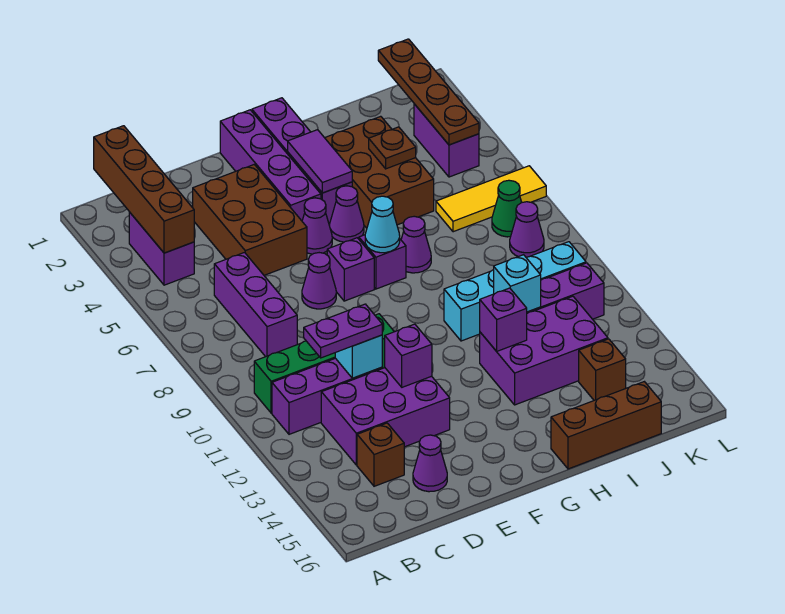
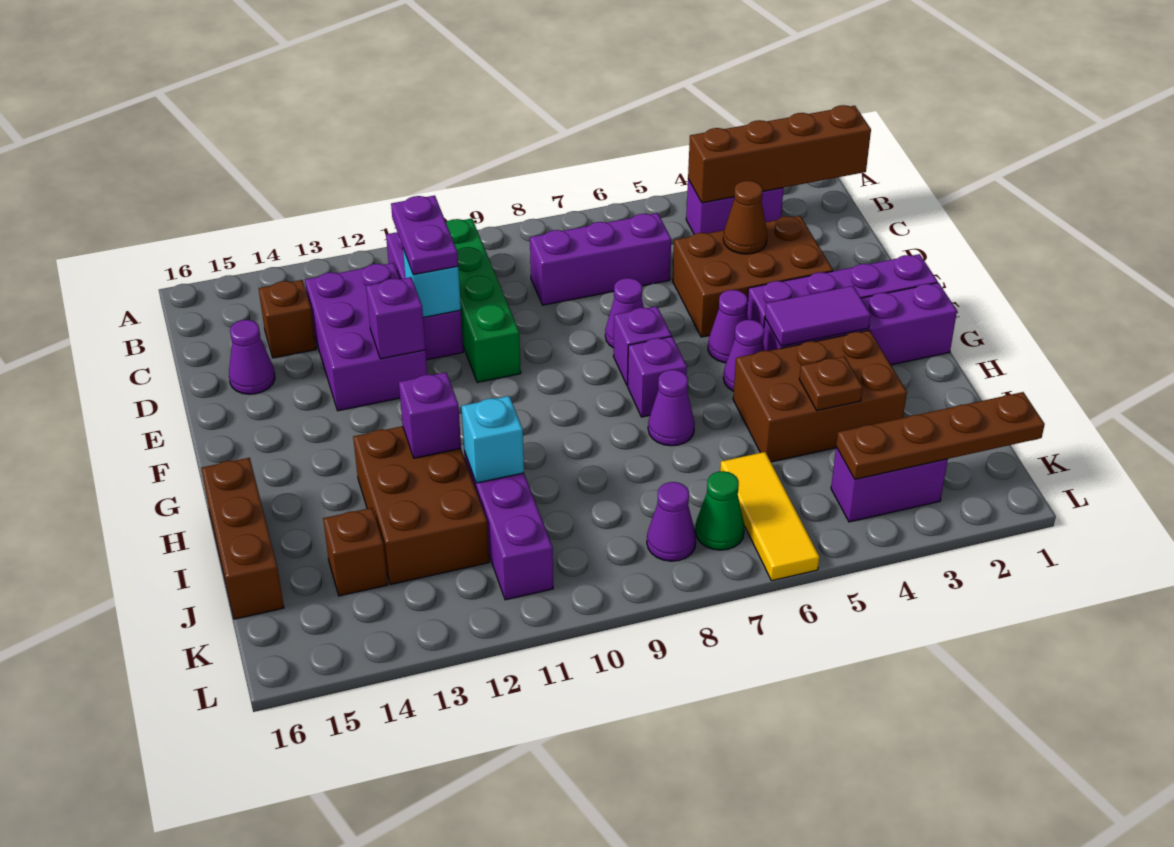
none -> brown 1x1 cone [723,181,767,254]
cyan 1x1 cone [365,196,400,253] -> none
cyan 1x4 brick [444,242,586,341] -> none
purple 2x3 brick [480,296,608,405] -> brown 2x3 brick [353,426,489,585]

